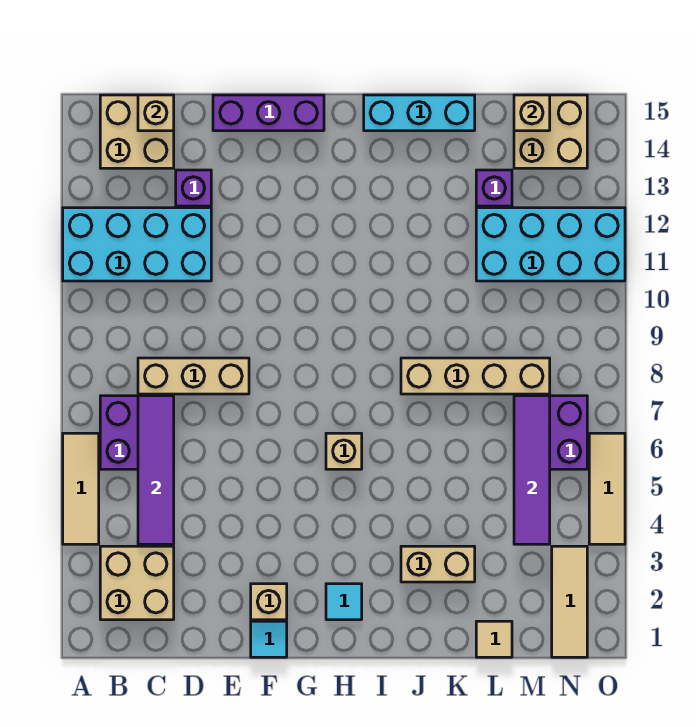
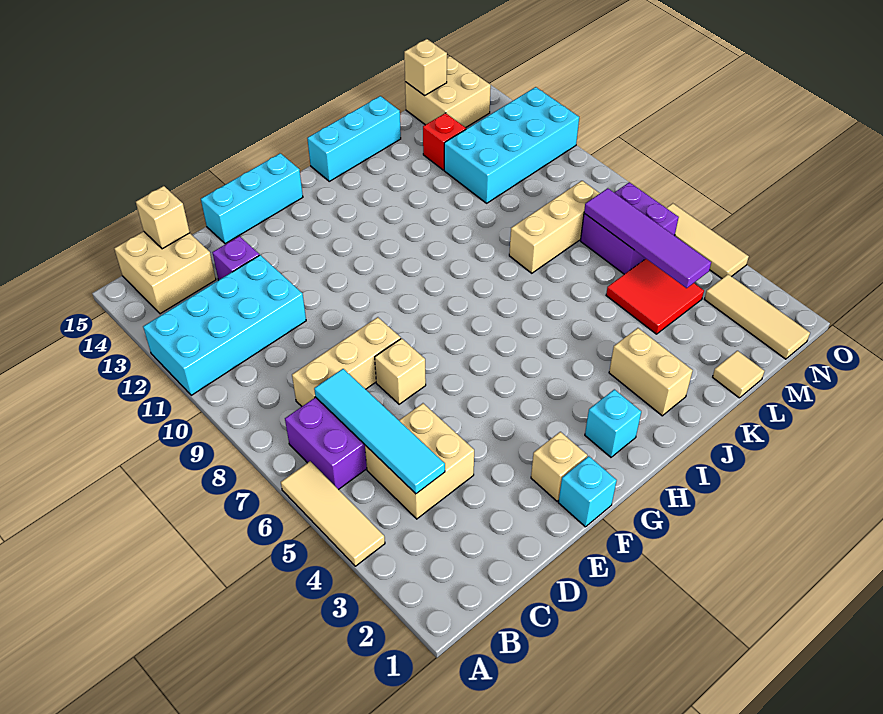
tan 2x2 brick [100,546,174,620] -> tan 2x2 brick moved to [365,403,474,519]
purple 1x4 tile [138,396,174,544] -> cyan 1x4 tile [314,369,445,494]
purple 1x3 brick [213,95,324,131] -> cyan 1x3 brick [201,153,303,244]
cyan 1x1 tile [251,621,287,657] -> cyan 1x1 brick [558,456,617,527]
cyan 1x1 tile [326,584,362,620] -> cyan 1x1 brick [585,389,641,457]
tan 1x1 brick [326,433,362,469] -> tan 1x1 brick moved to [375,338,426,404]
tan 1x2 brick [401,546,475,582] -> tan 1x2 brick turned to [609,328,693,416]
tan 1x4 brick [401,358,550,394] -> tan 1x3 brick [509,181,600,273]
none -> red 2x2 tile [606,259,704,334]
purple 1x1 brick [476,170,512,206] -> red 1x1 brick [423,113,466,170]

